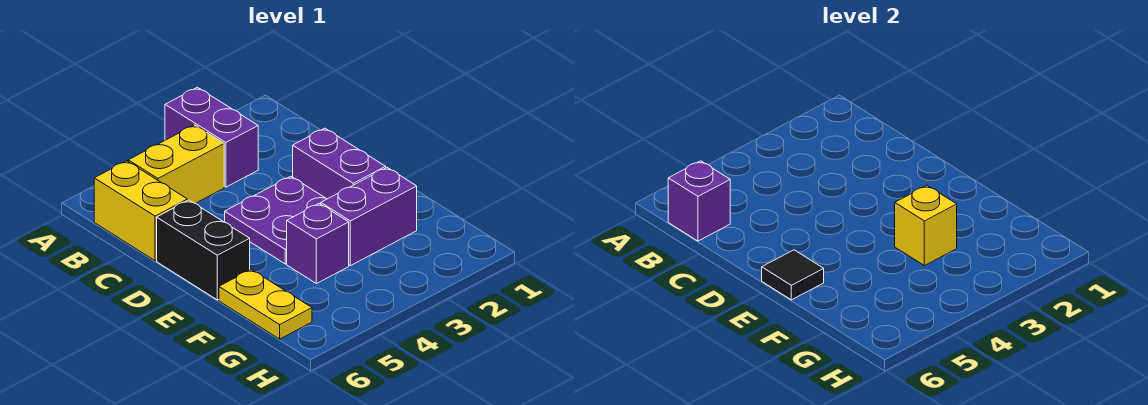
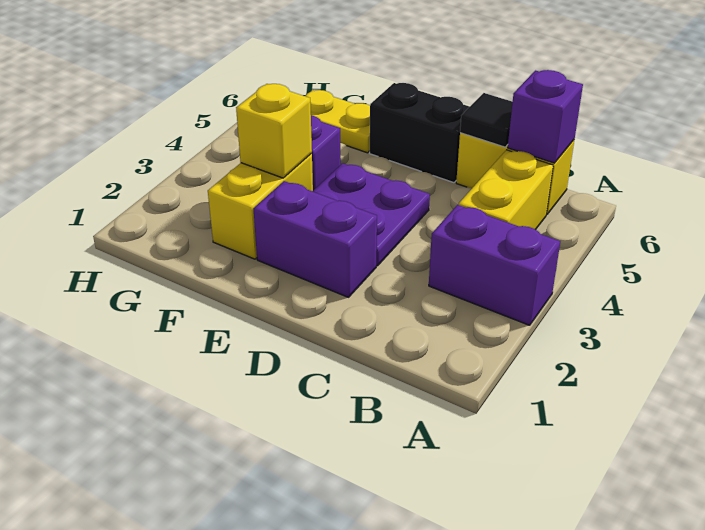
black 1x1 tile [762,250,824,300] -> black 1x1 tile moved to [460,93,513,147]
purple 1x2 brick [321,168,417,266] -> yellow 1x2 brick [208,153,313,259]

